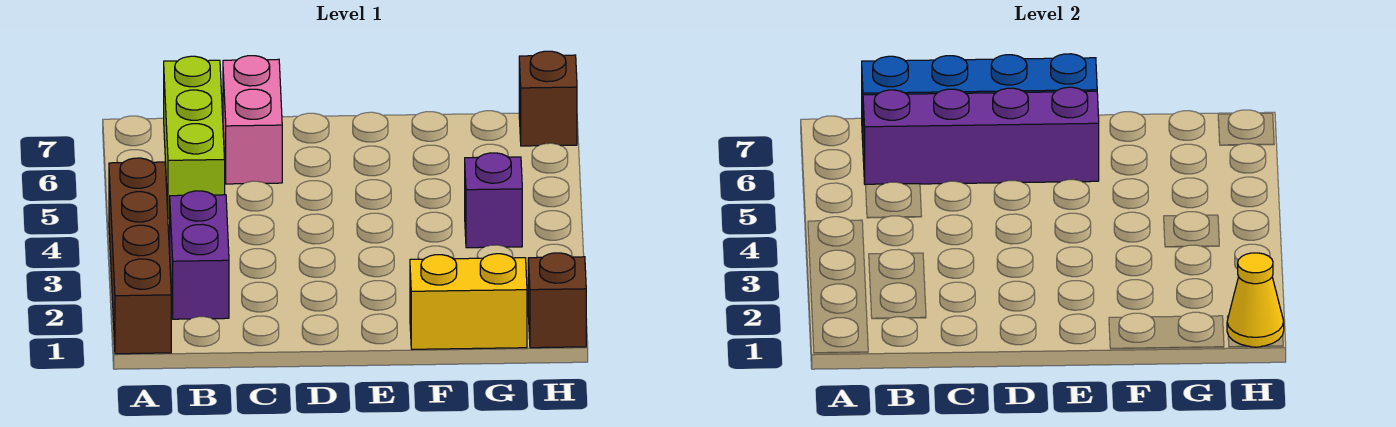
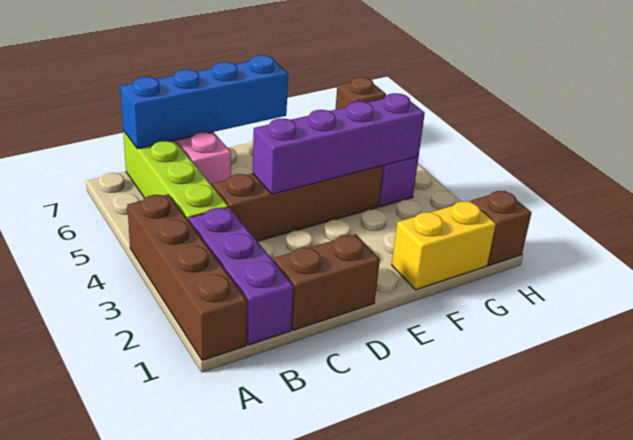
purple 1x2 brick [170,191,229,319] -> purple 1x3 brick [189,207,294,345]
lime 1x3 brick [164,56,225,218] -> lime 1x4 brick [123,131,228,221]
purple 1x4 brick [863,87,1099,185] -> purple 1x4 brick moved to [253,93,425,194]
none -> brown 1x2 brick [273,234,380,330]
none -> brown 1x4 brick [212,166,383,241]
yellow 1x1 cone [1227,253,1284,347] -> none

